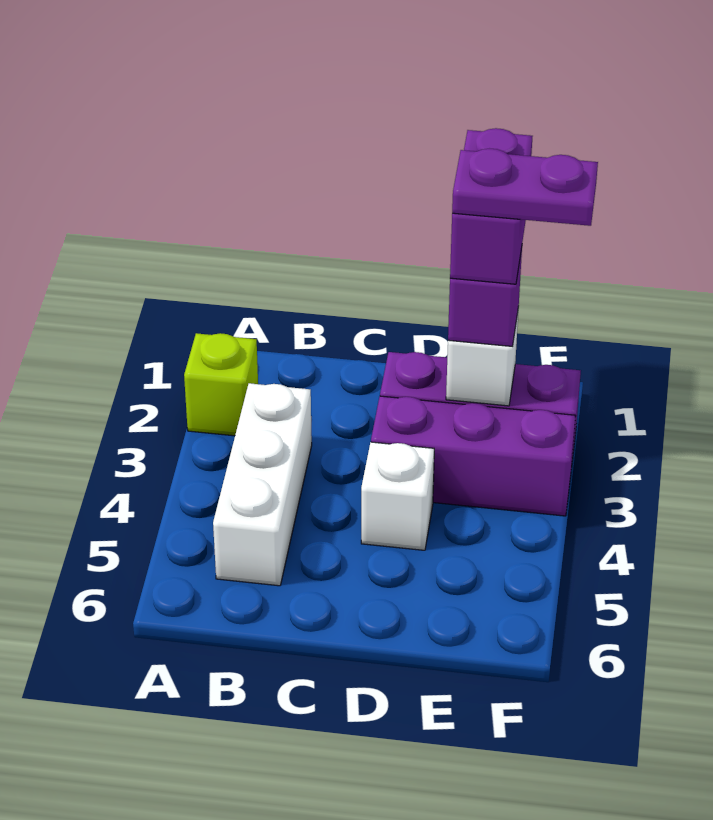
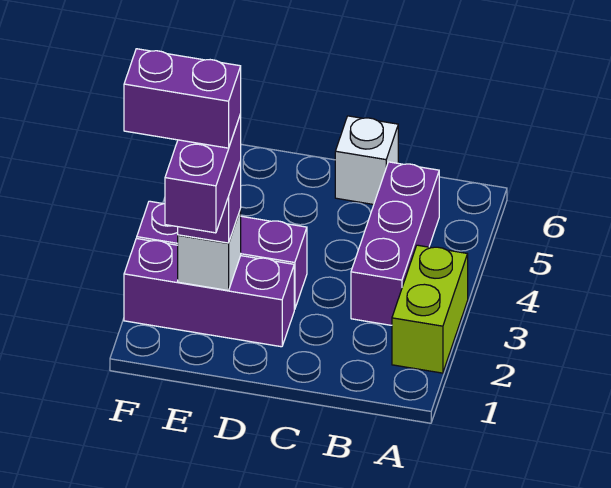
lime 1x1 brick [184,333,258,436] -> lime 1x2 brick [392,245,468,373]
white 1x3 brick [213,383,312,586] -> purple 1x3 brick [351,162,439,325]
white 1x1 brick [361,442,434,550] -> white 1x1 brick moved to [335,116,398,205]
purple 1x2 plate [452,149,598,226] -> purple 1x2 brick [124,49,241,148]

